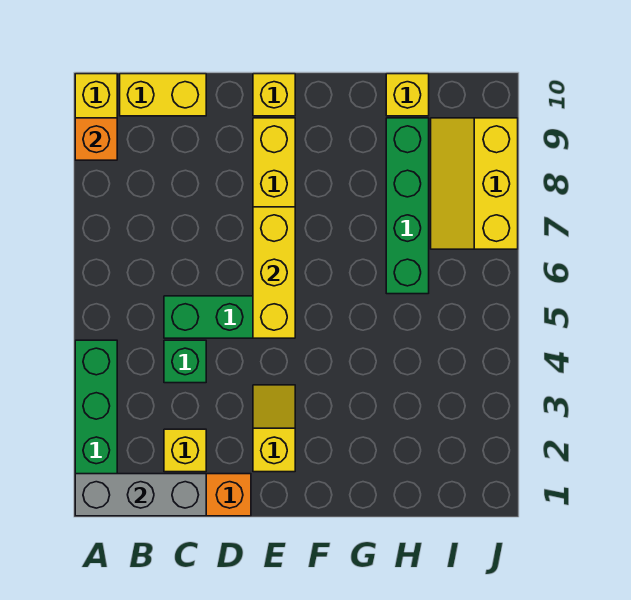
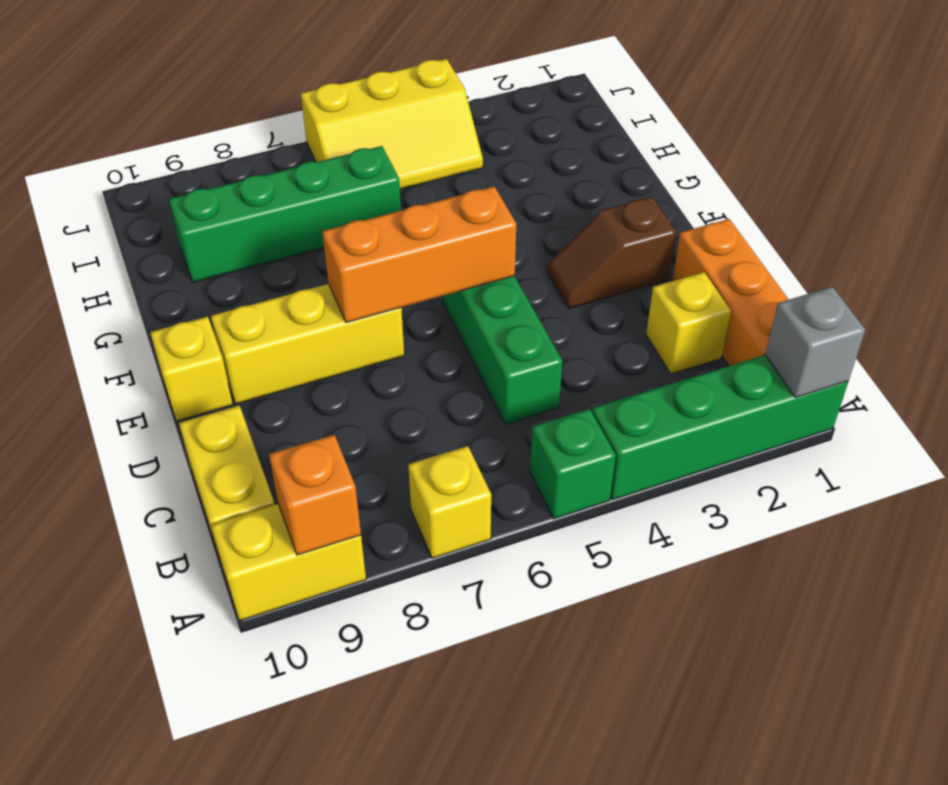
grey 1x3 brick [75,474,206,516] -> grey 1x1 brick [765,287,865,398]
green 1x1 brick [164,340,206,383] -> green 1x1 brick moved to [530,409,616,519]
yellow 1x2 slope [253,385,295,472] -> brown 1x2 slope [547,197,676,308]
yellow 1x3 brick [253,207,295,338] -> orange 1x3 brick [322,186,516,323]
yellow 1x1 brick [386,74,429,116] -> yellow 1x1 brick moved to [408,446,491,558]
yellow 2x3 slope [431,118,518,249] -> yellow 2x3 slope moved to [301,59,483,189]

